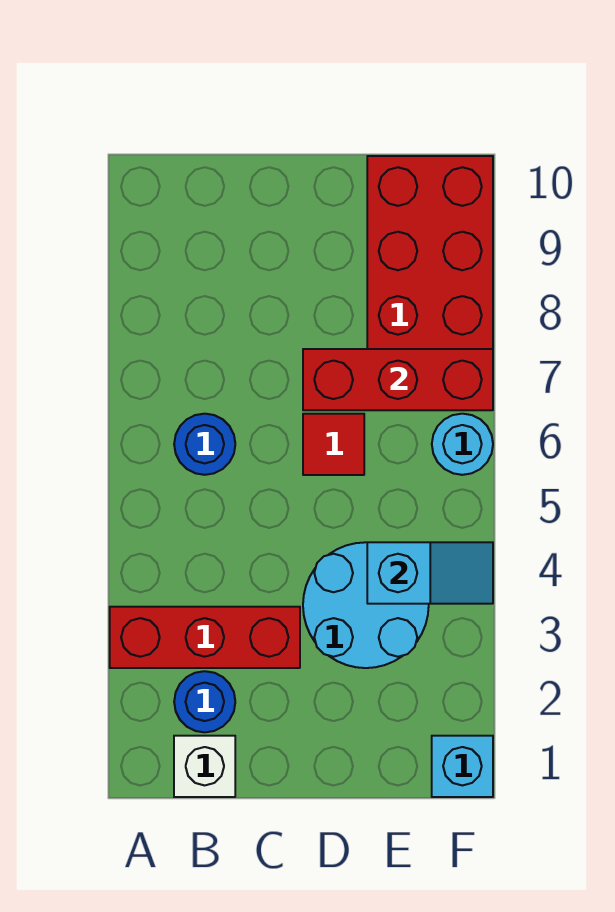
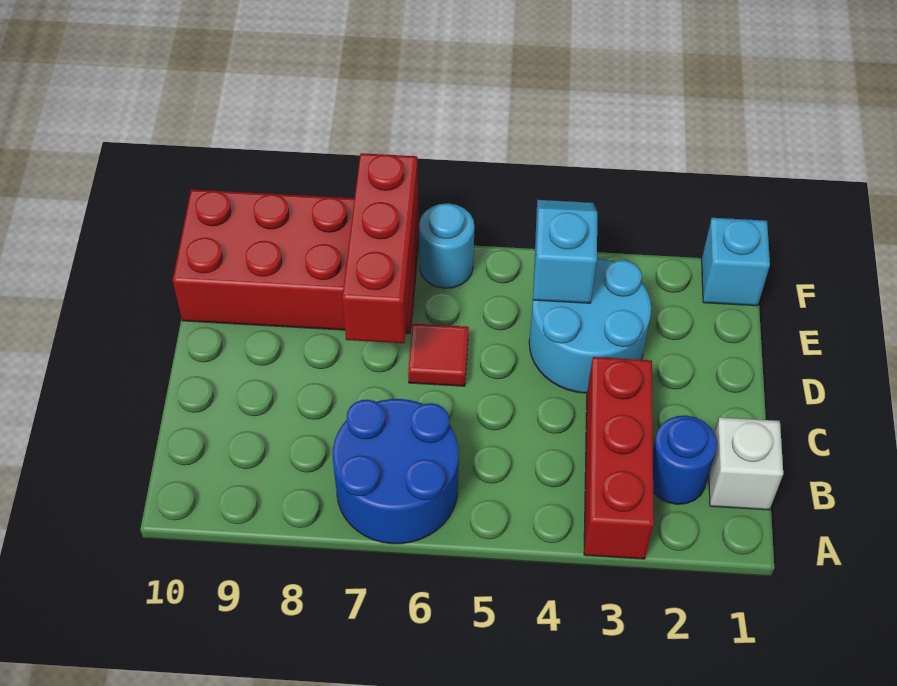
blue 1x1 round brick [174,414,235,475] -> blue 2x2 round brick [333,399,459,544]

